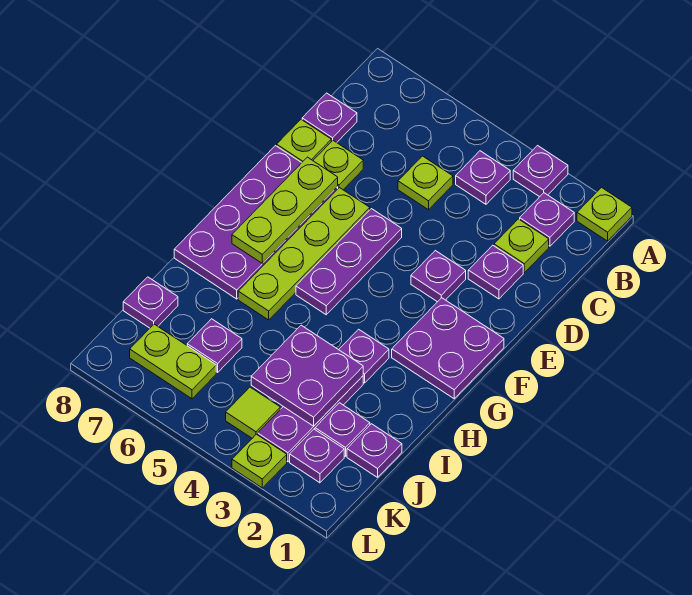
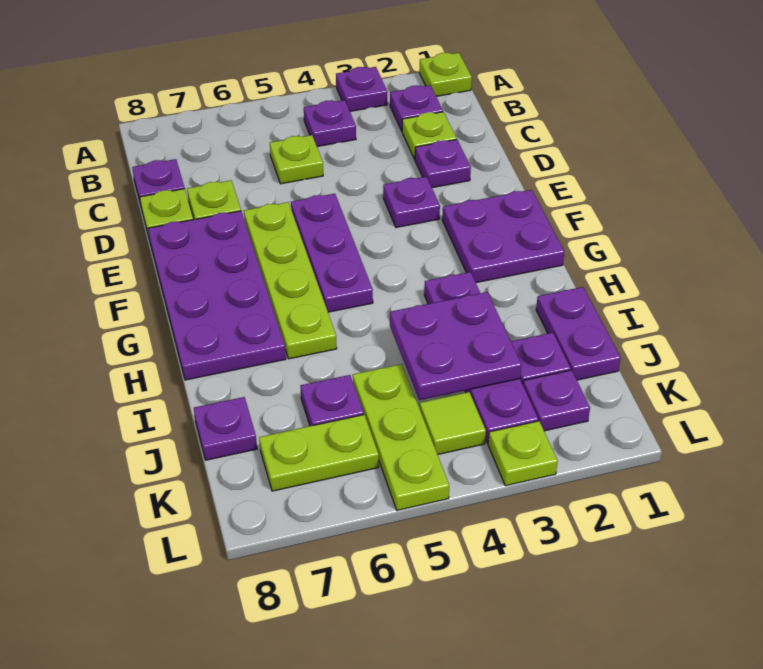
lime 1x3 plate [232,157,338,264] -> lime 1x3 plate moved to [353,364,449,510]
purple 1x1 plate [347,424,402,477] -> purple 1x2 plate [536,287,621,380]

